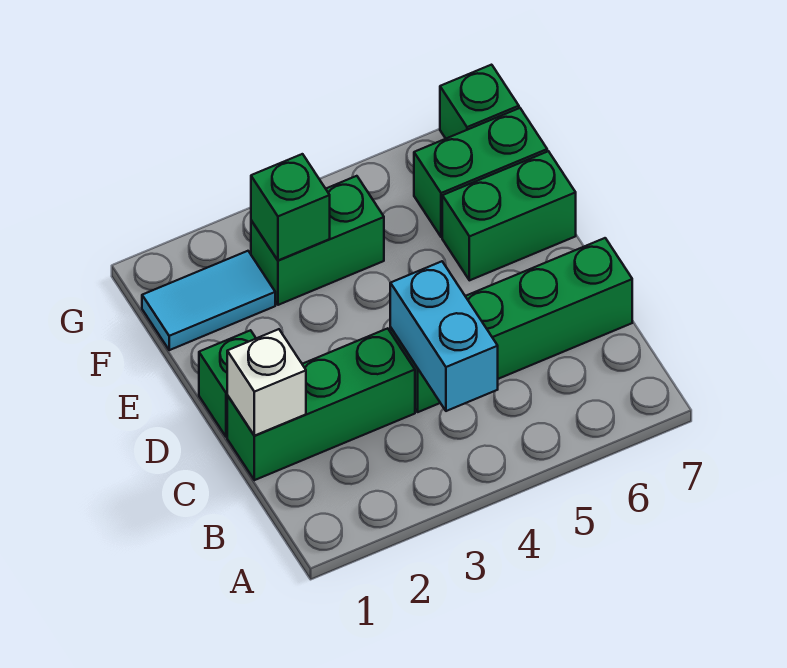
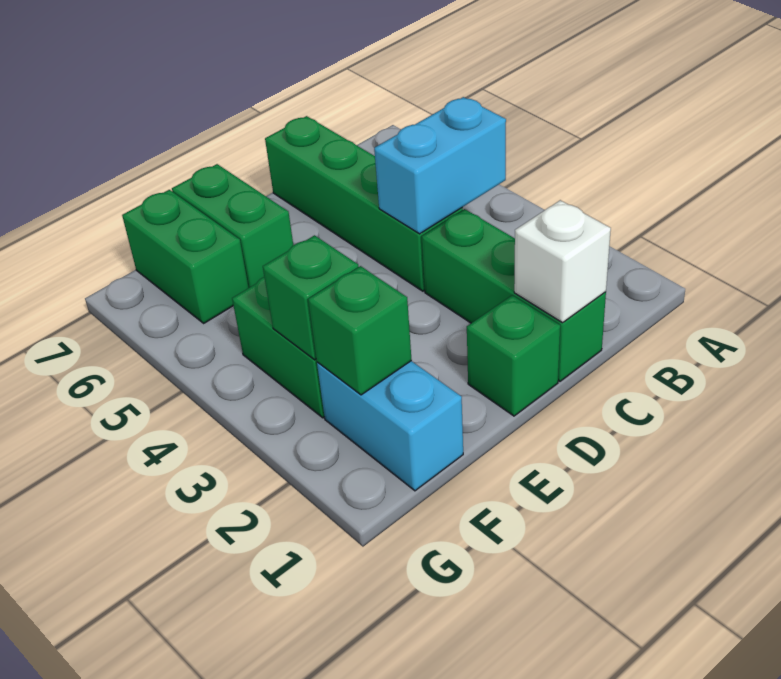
cyan 1x2 tile [142,251,275,350] -> cyan 1x2 brick [317,361,463,491]
green 1x1 brick [440,65,519,138] -> green 1x1 brick moved to [308,266,412,395]

